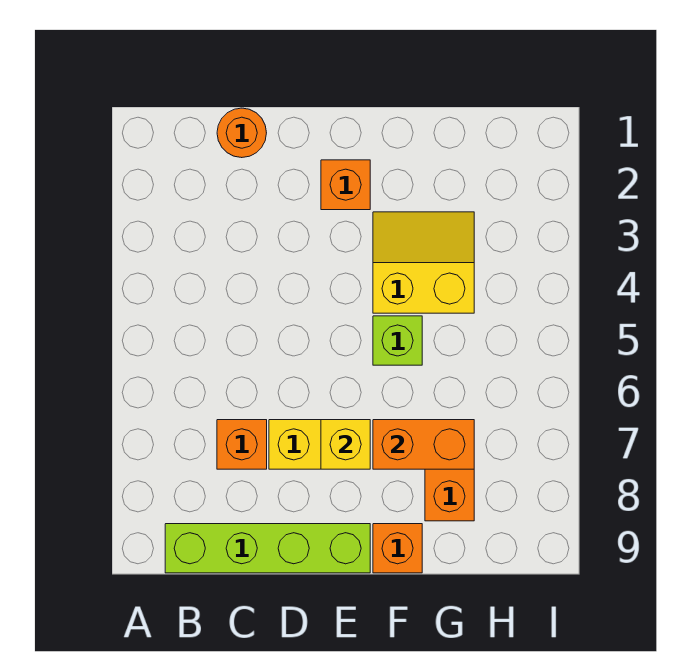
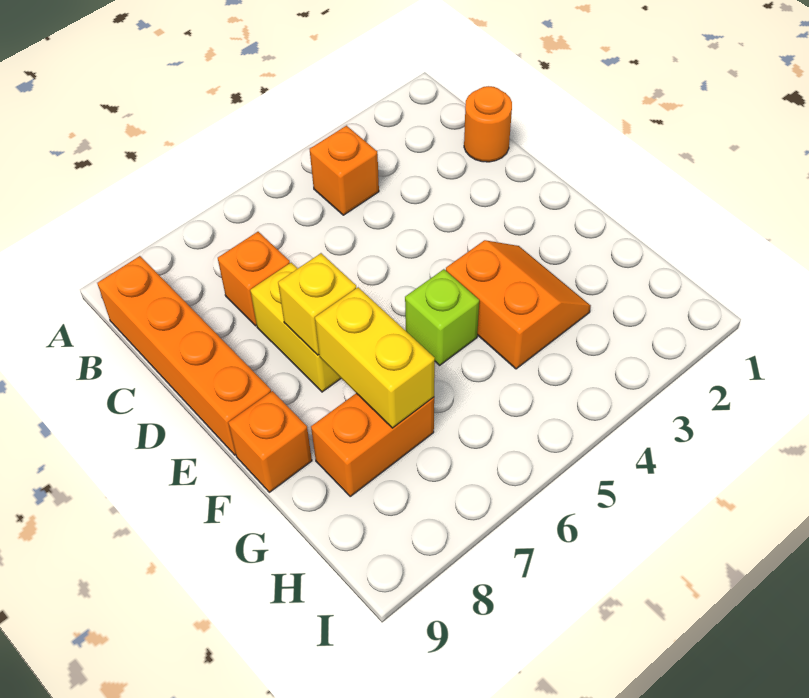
lime 1x4 brick [165,524,370,573] -> orange 1x4 brick [97,256,271,455]
orange 1x1 brick [321,160,370,210] -> orange 1x1 brick moved to [310,126,379,215]
yellow 2x2 slope [373,212,474,313] -> orange 2x2 slope [446,240,591,369]
orange 1x2 brick [373,420,474,469] -> yellow 1x2 brick [315,287,435,428]

